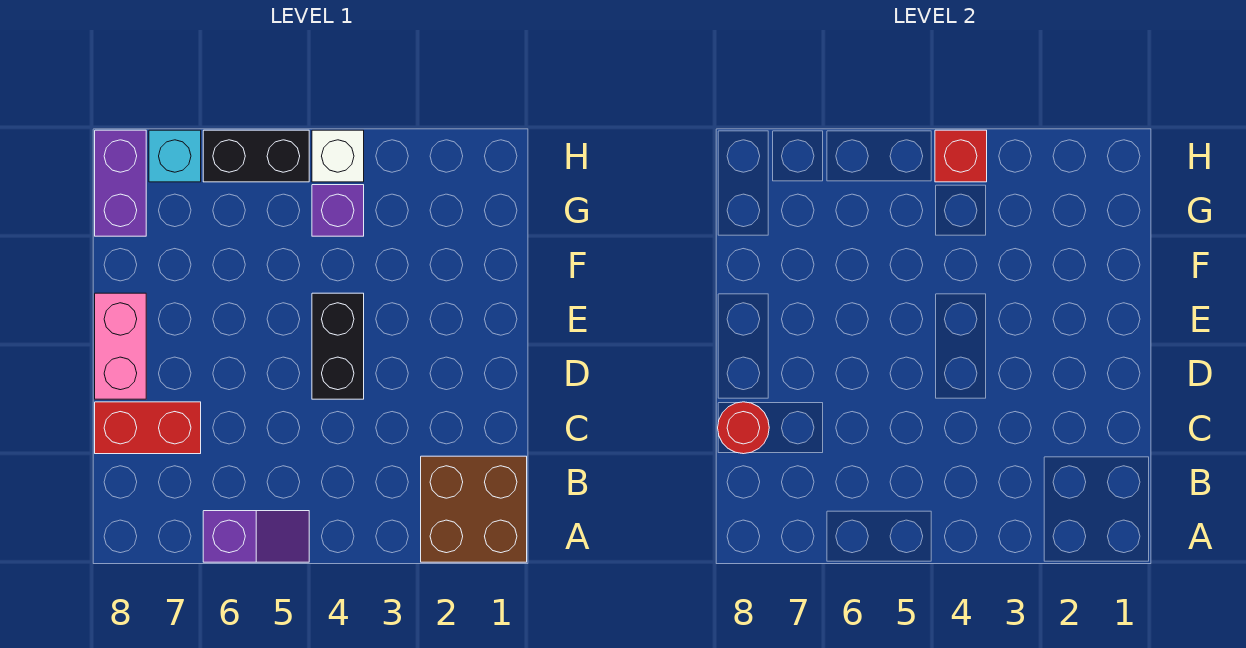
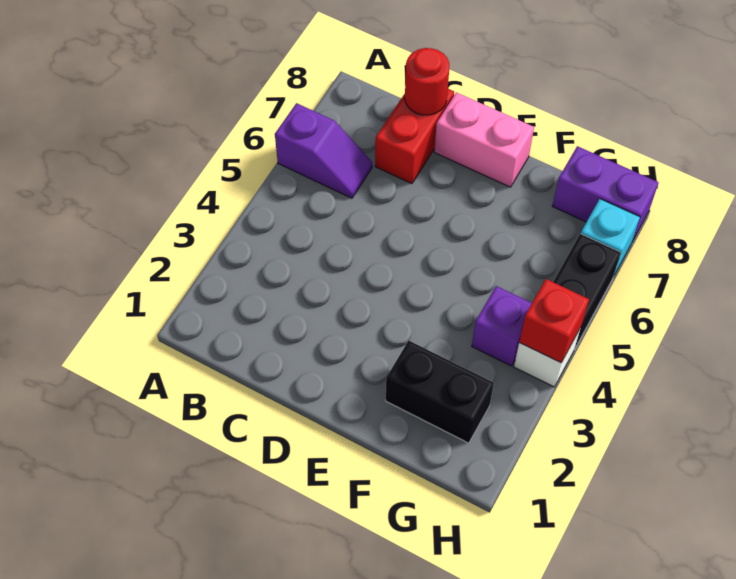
brown 2x2 brick [421,456,527,562] -> none
purple 1x2 slope [203,511,309,562] -> purple 1x2 slope turned to [275,103,372,198]
black 1x2 brick [312,293,364,399] -> black 1x2 brick moved to [386,341,494,443]

